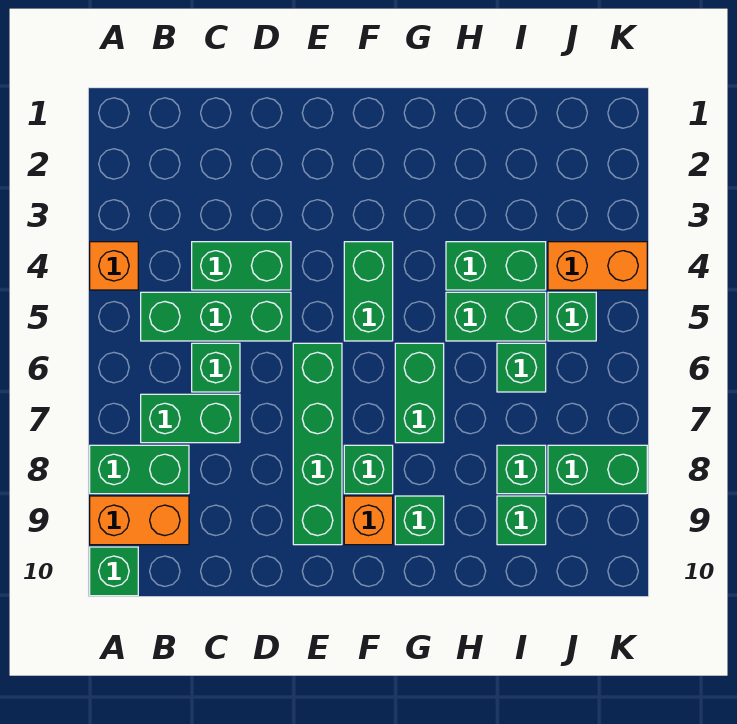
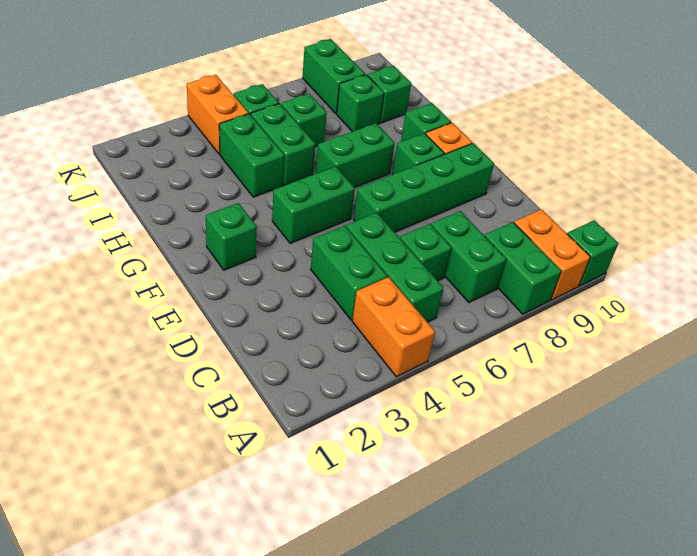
orange 1x1 brick [90,242,138,290] -> orange 1x2 brick [352,277,435,377]
none -> green 1x1 brick [206,203,257,270]

